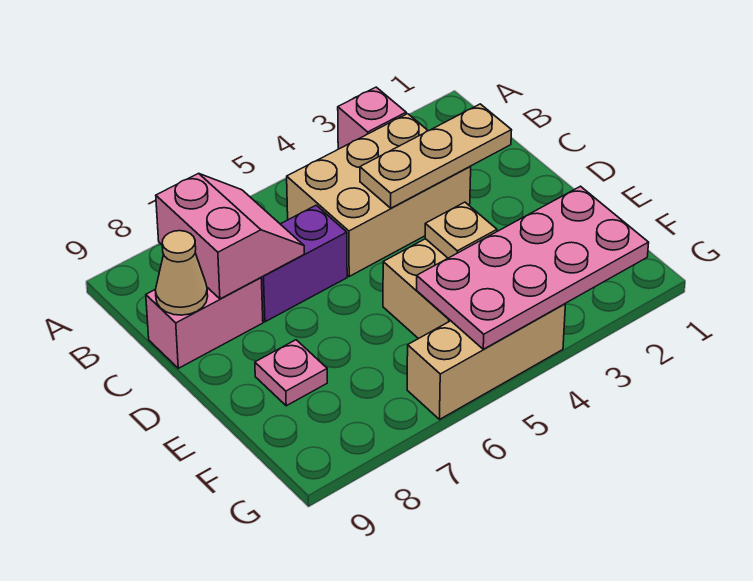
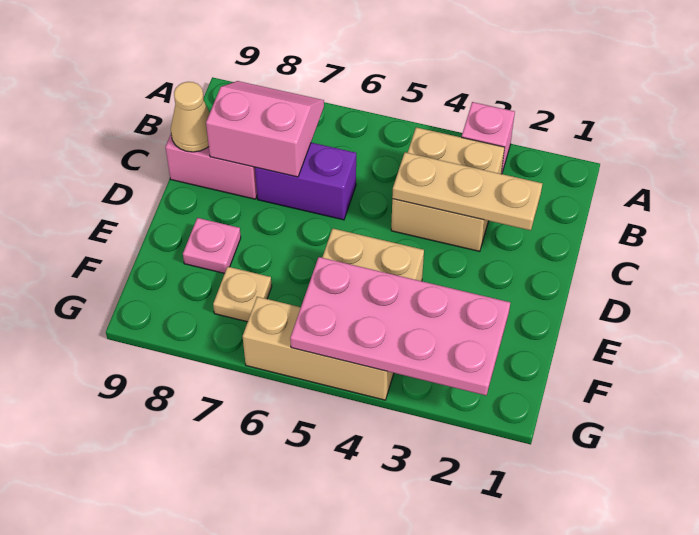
tan 2x3 brick [287,114,471,276] -> tan 2x2 brick [391,127,505,251]
pink 2x2 slope [156,173,304,299] -> pink 2x2 slope turned to [206,81,324,177]
tan 1x1 plate [425,202,497,258] -> tan 1x1 plate moved to [213,267,272,322]

